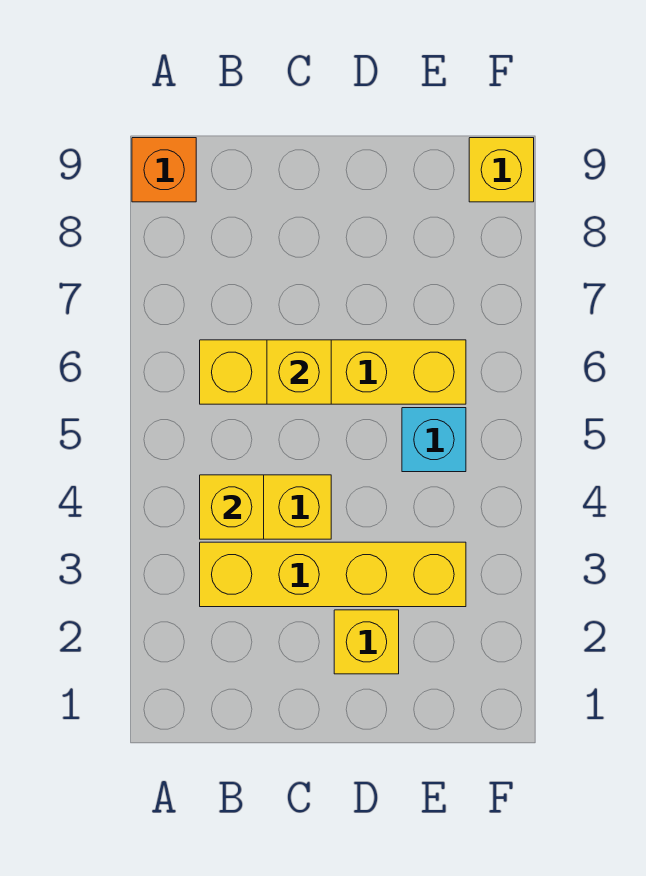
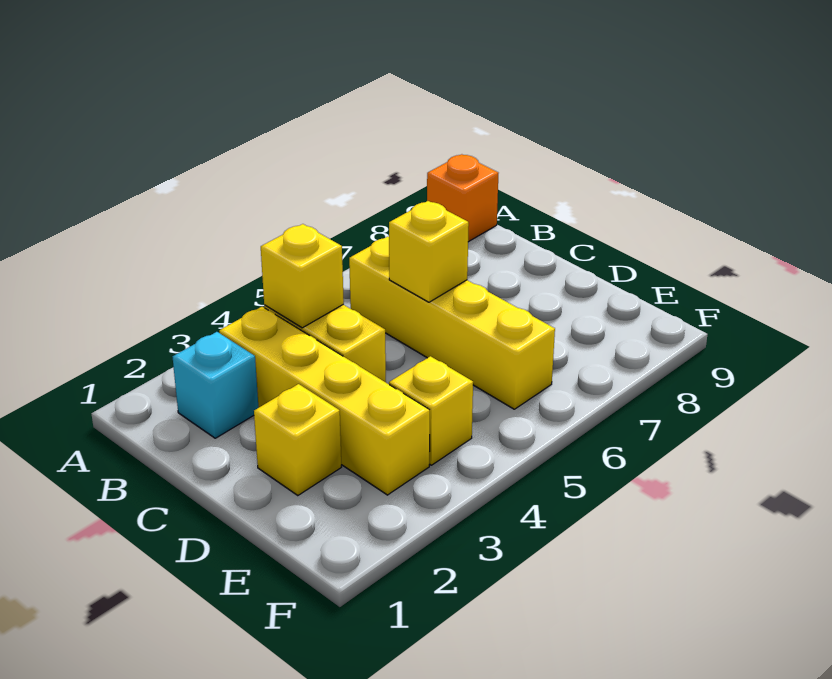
cyan 1x1 brick [402,408,466,472] -> cyan 1x1 brick moved to [173,332,259,438]
yellow 1x1 brick [469,138,534,202] -> yellow 1x1 brick moved to [389,356,473,465]

